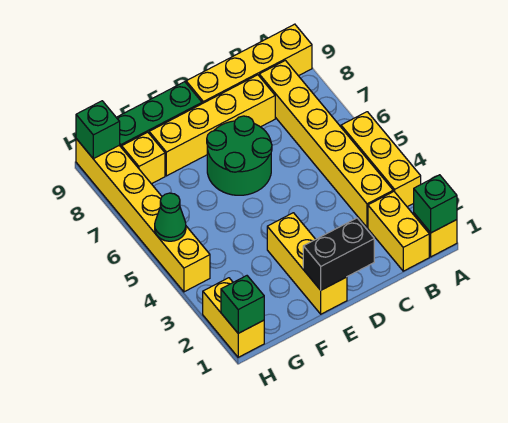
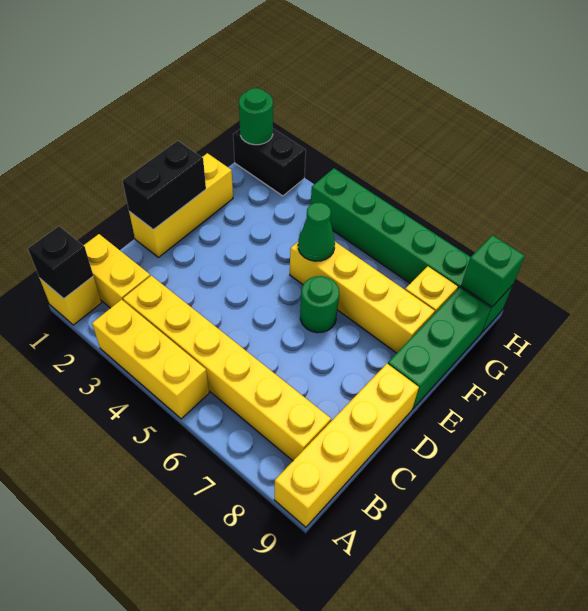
green 1x1 brick [414,175,457,233] -> black 1x1 brick [28,226,93,299]
yellow 1x4 brick [149,75,275,176] -> yellow 1x4 brick turned to [290,242,435,353]
green 2x2 round brick [207,116,272,195] -> green 1x1 round brick [300,276,339,333]
yellow 1x3 brick [267,213,347,314] -> yellow 1x3 brick turned to [129,153,233,257]
yellow 1x2 brick [203,278,264,357] -> black 1x2 brick [233,129,306,196]
green 1x1 brick [221,276,264,333] -> green 1x1 round brick [239,88,273,145]
yellow 1x6 brick [76,139,210,292] -> green 1x6 brick [311,168,512,332]
green 1x1 cone [155,193,186,241] -> green 1x1 cone moved to [298,203,335,261]

